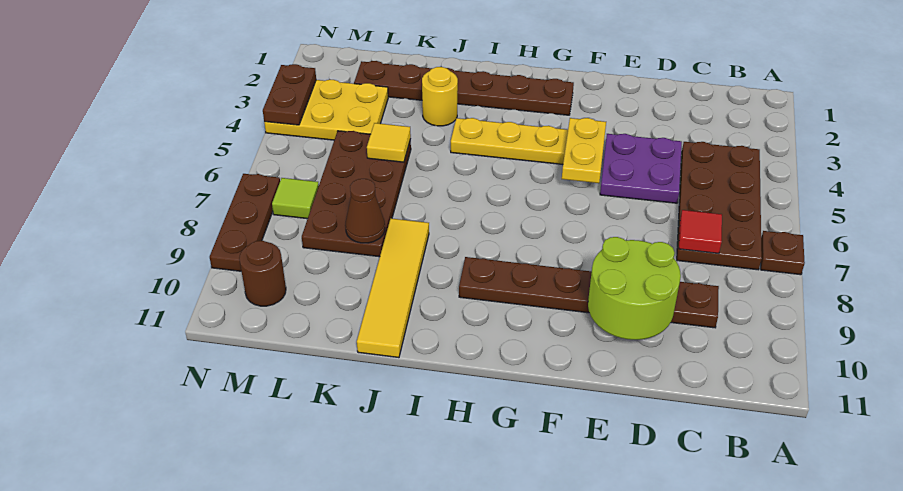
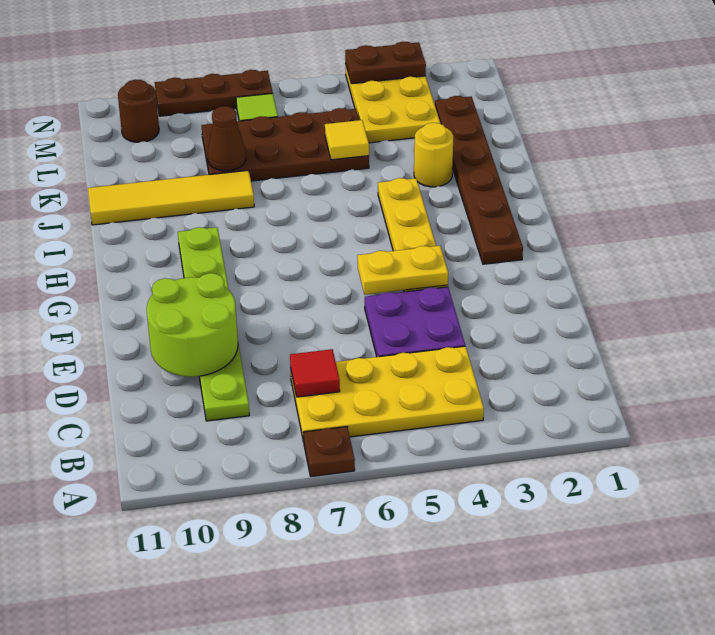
brown 2x4 plate [677,142,762,270] -> yellow 2x4 plate [291,346,484,442]
brown 1x6 plate [459,257,719,328] -> lime 1x6 plate [178,227,249,421]

